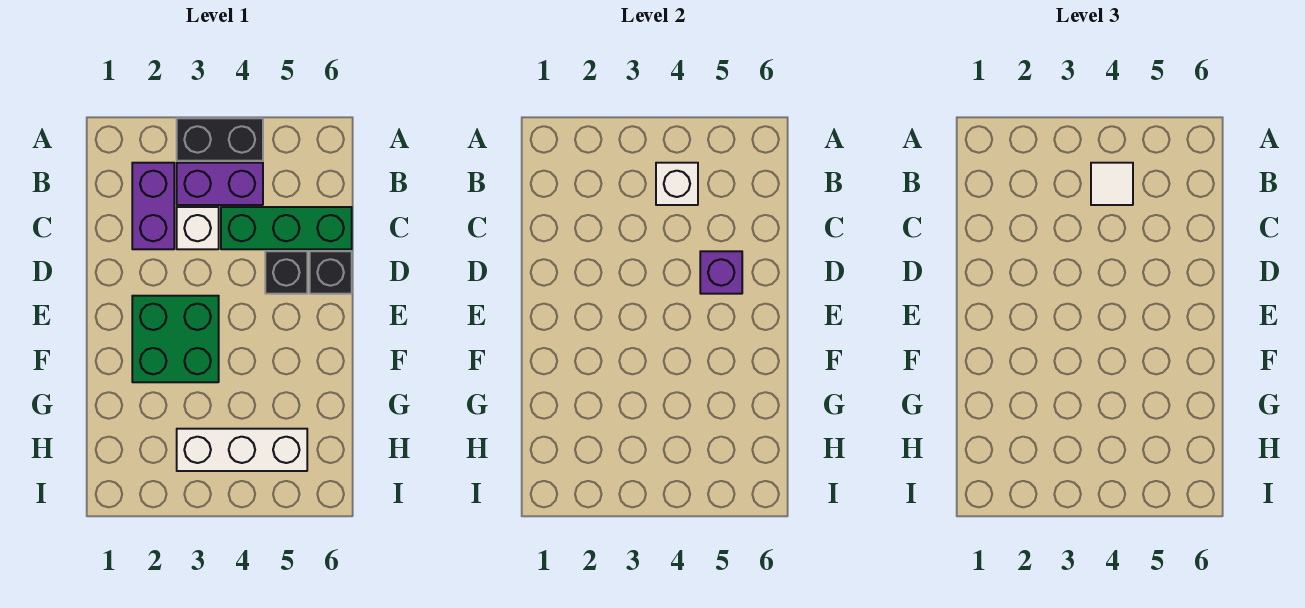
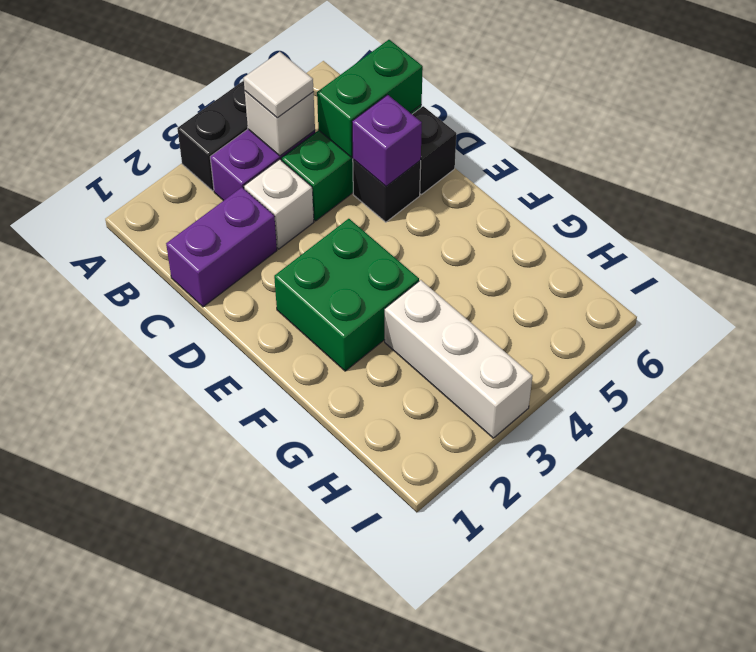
purple 1x2 brick [132,163,174,249] -> purple 1x2 brick turned to [166,187,277,307]
none -> green 1x2 brick [317,40,423,157]
white 1x3 brick [177,429,307,471] -> white 1x3 brick turned to [385,280,532,438]

